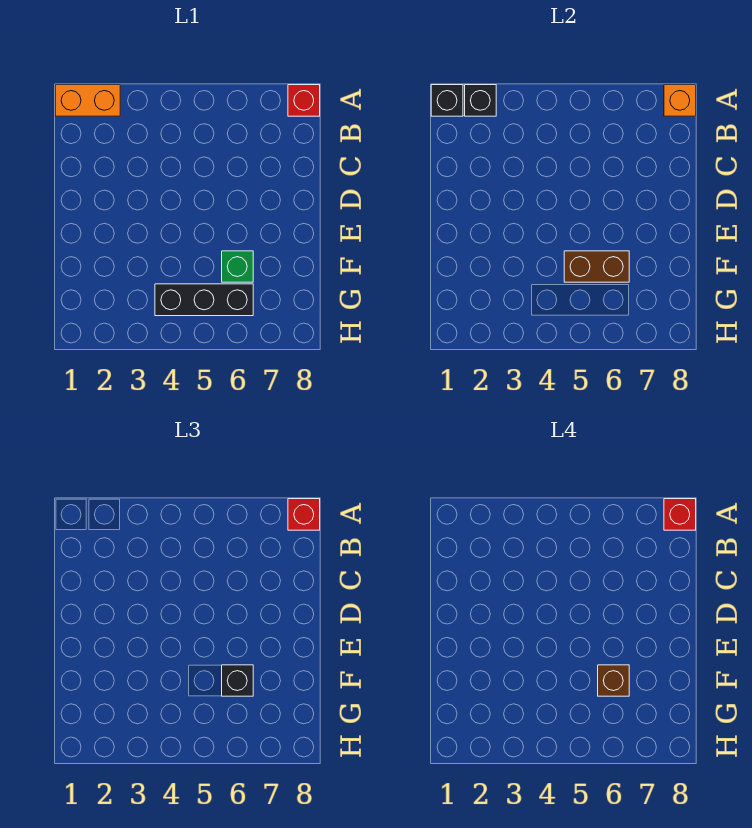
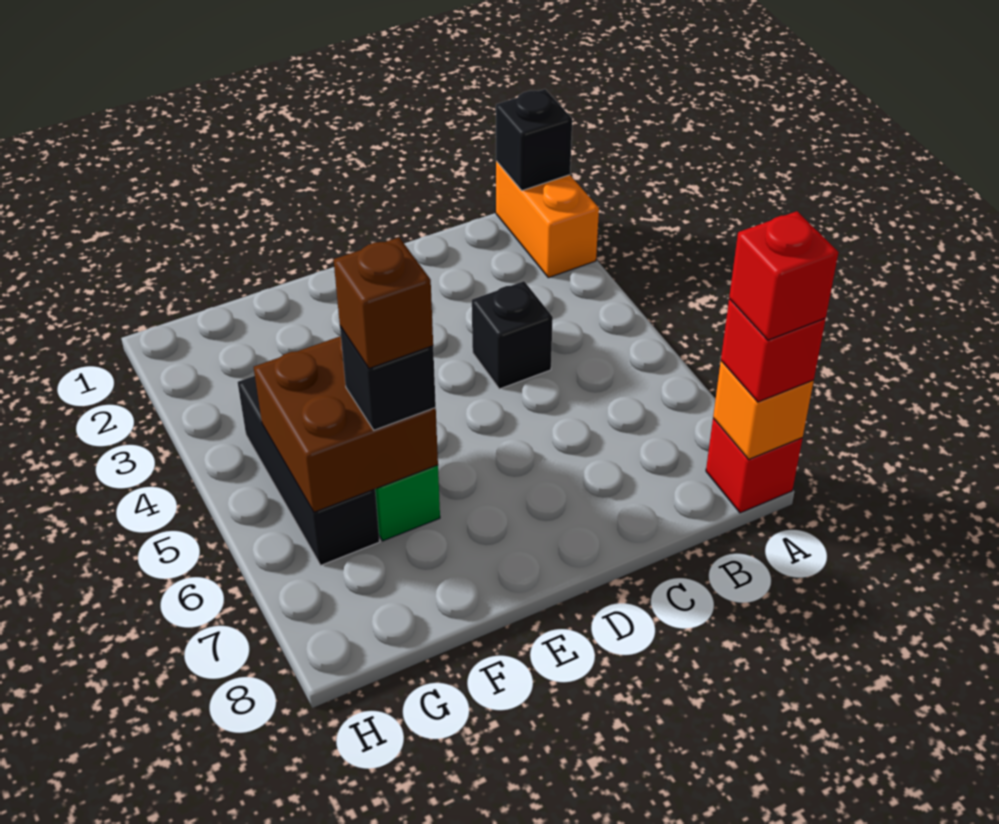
black 1x1 brick [465,85,496,116] -> black 1x1 brick moved to [472,281,553,389]
brown 1x2 brick [564,251,629,282] -> brown 2x2 brick [254,336,438,512]

